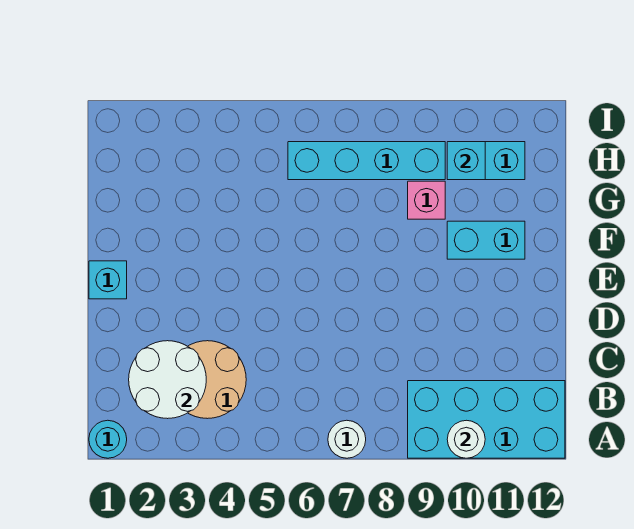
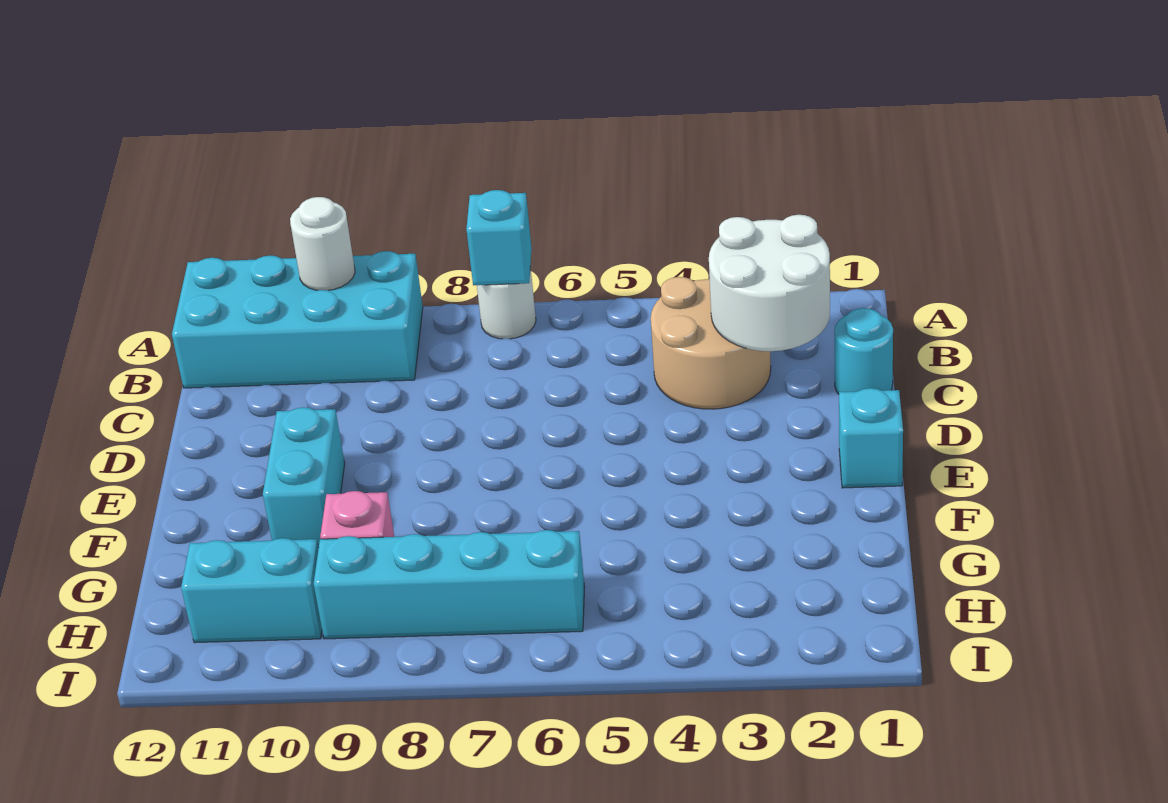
cyan 1x1 round brick [89,420,127,458] -> cyan 1x1 round brick moved to [834,308,893,394]
cyan 1x2 brick [447,221,525,259] -> cyan 1x2 brick turned to [263,407,345,547]
cyan 1x1 brick [447,142,485,180] -> cyan 1x1 brick moved to [466,190,532,285]

